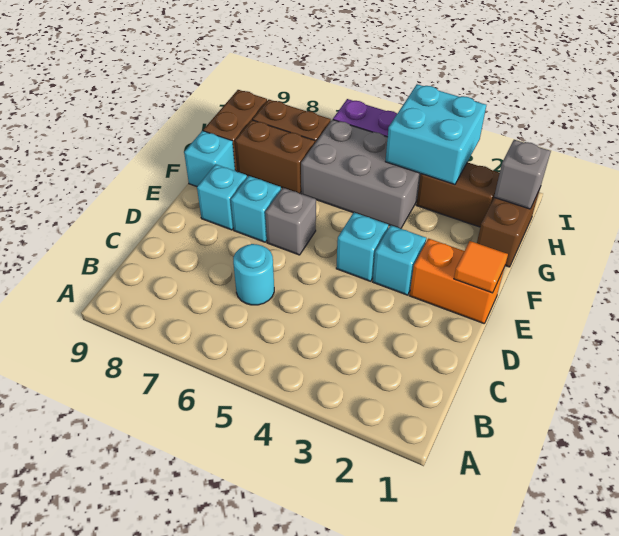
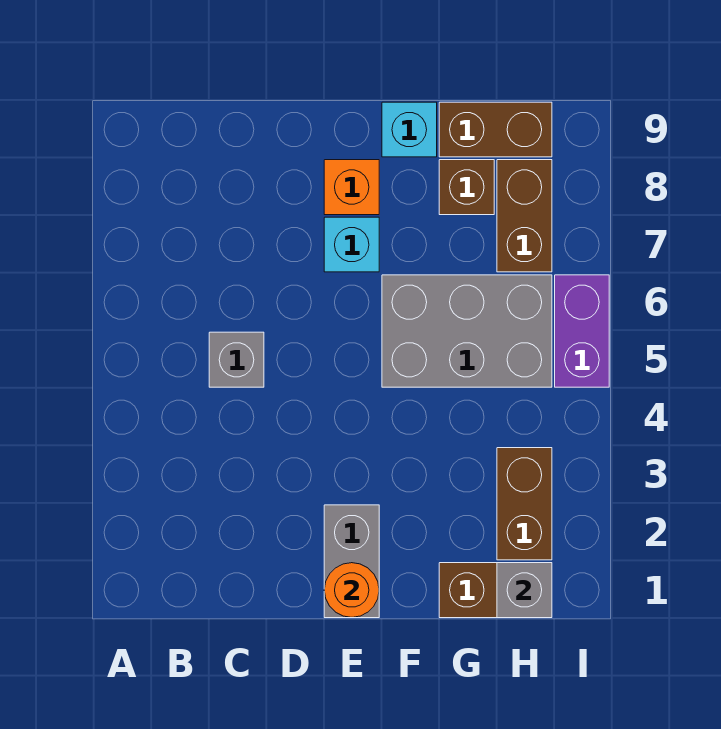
cyan 1x1 round brick [233,244,274,305] -> none
orange 1x2 brick [409,239,505,323] -> grey 1x2 brick [324,505,379,618]
orange 1x1 tile [454,241,508,293] -> orange 1x1 round brick [324,563,379,617]
cyan 1x1 brick [373,225,426,295] -> none
cyan 1x1 brick [336,212,389,281] -> none
grey 1x1 brick [265,188,316,255] -> grey 1x1 brick moved to [209,332,264,387]
cyan 1x1 brick [197,164,247,230] -> orange 1x1 brick [324,160,379,215]
grey 2x3 brick [301,120,421,229] -> grey 2x3 brick turned to [382,275,552,387]
brown 1x2 brick [235,120,315,193] -> brown 1x1 brick [439,160,494,215]
cyan 2x2 brick [385,84,486,185] -> none

